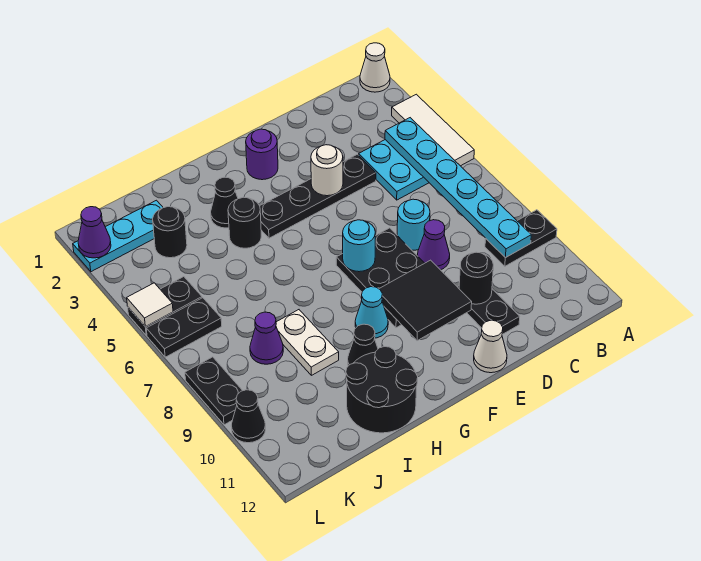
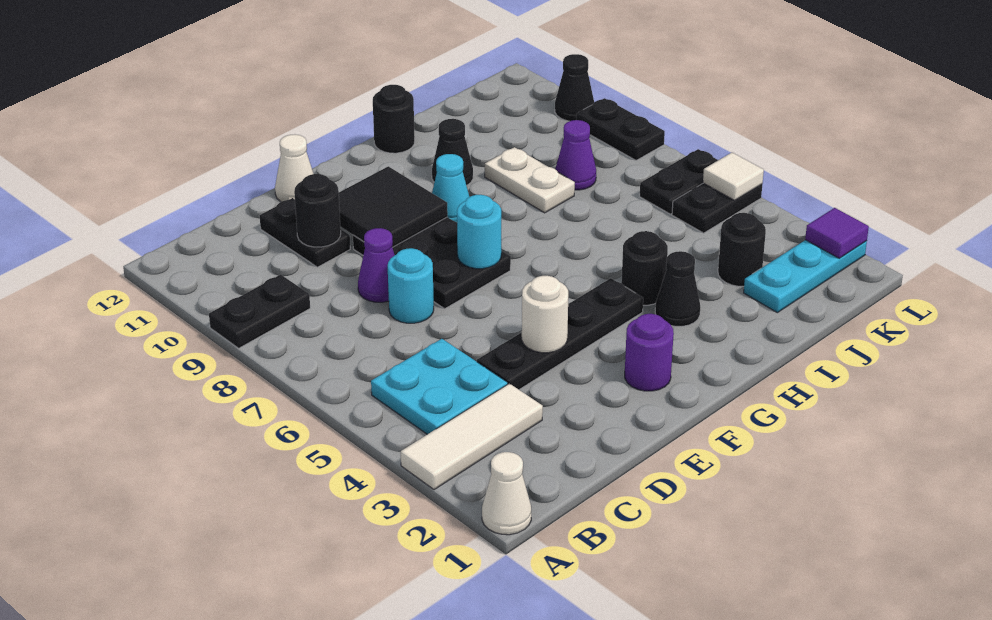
white 1x3 tile [392,94,474,166] -> white 1x3 tile turned to [401,383,543,490]
cyan 1x6 plate [385,118,531,258] -> none
black 2x2 round brick [346,347,418,433] -> black 1x1 round brick [373,85,415,153]
purple 1x1 cone [78,207,111,258] -> purple 1x1 tile [805,208,869,258]

